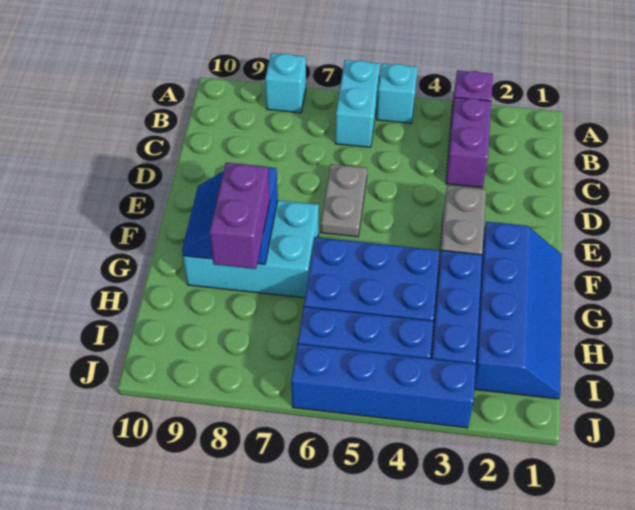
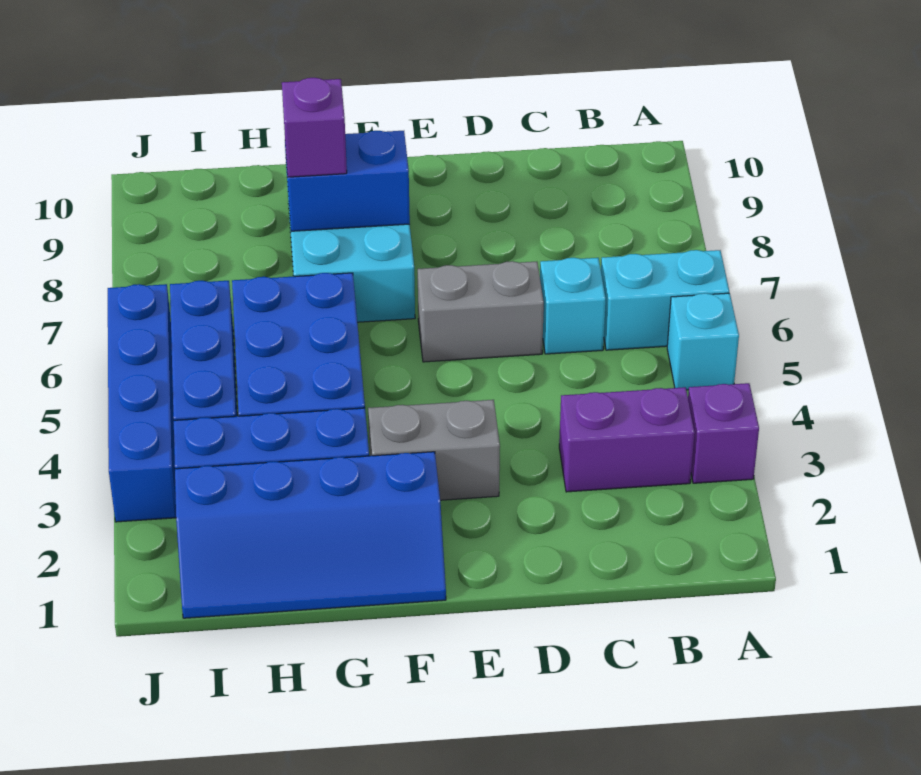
cyan 1x1 brick [265,53,306,113] -> cyan 1x1 brick moved to [540,258,606,354]
grey 1x2 plate [321,164,367,237] -> grey 1x2 brick [418,261,544,362]
purple 1x2 brick [210,163,270,269] -> purple 1x1 brick [282,78,347,177]

